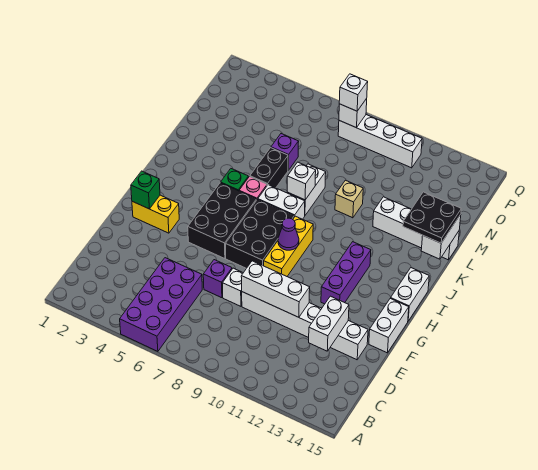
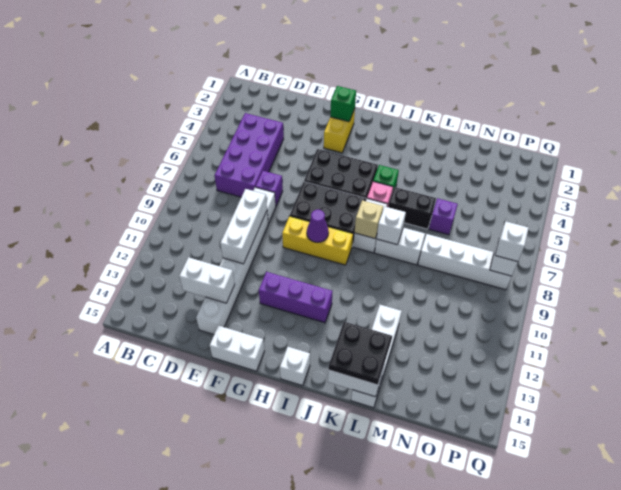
purple 2x4 brick [120,258,202,351] -> purple 2x4 brick turned to [214,113,284,197]
white 1x2 brick [391,268,429,321] -> white 1x1 brick [280,347,310,386]
tan 1x1 brick [335,180,363,218] -> tan 1x1 brick moved to [355,200,383,238]
white 1x4 brick [338,115,422,168] -> white 1x4 brick turned to [418,234,512,290]

